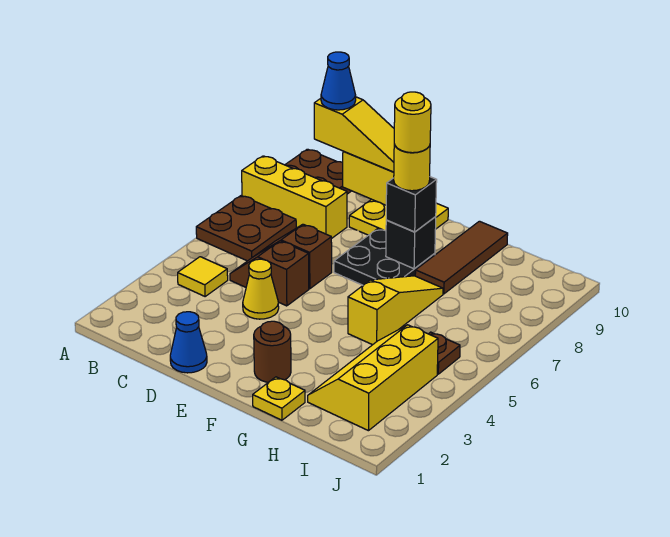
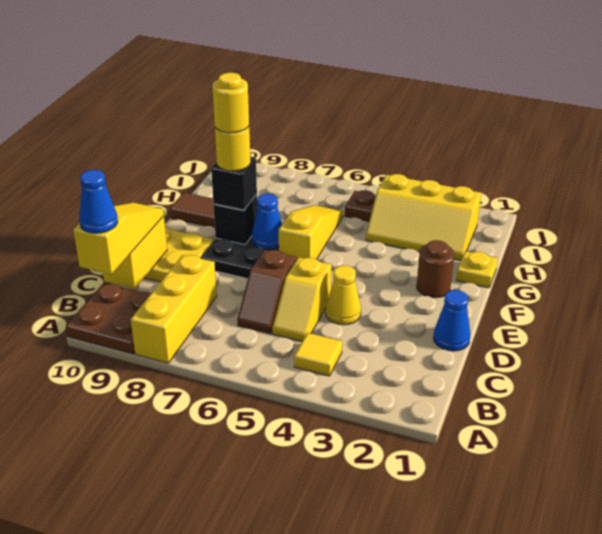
brown 2x2 plate [196,196,296,261] -> none
brown 1x2 slope [230,241,309,306] -> yellow 1x2 slope [272,257,332,341]
none -> blue 1x1 cone [252,194,282,249]
yellow 1x3 slope [348,276,443,345] -> yellow 1x3 slope turned to [279,205,343,259]

